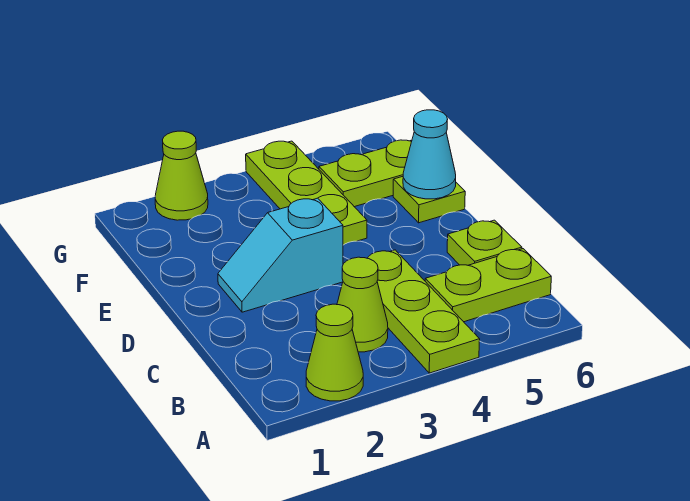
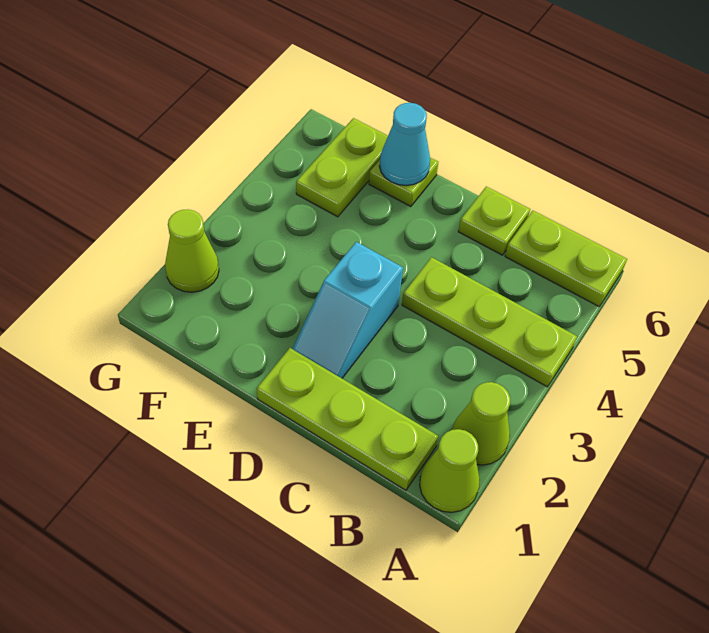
lime 1x1 cone [337,257,388,352] -> lime 1x1 cone moved to [420,429,480,512]
lime 1x2 plate [425,249,551,322] -> lime 1x2 plate turned to [505,211,627,306]
lime 1x3 plate [246,141,367,245] -> lime 1x3 plate moved to [257,348,438,490]

